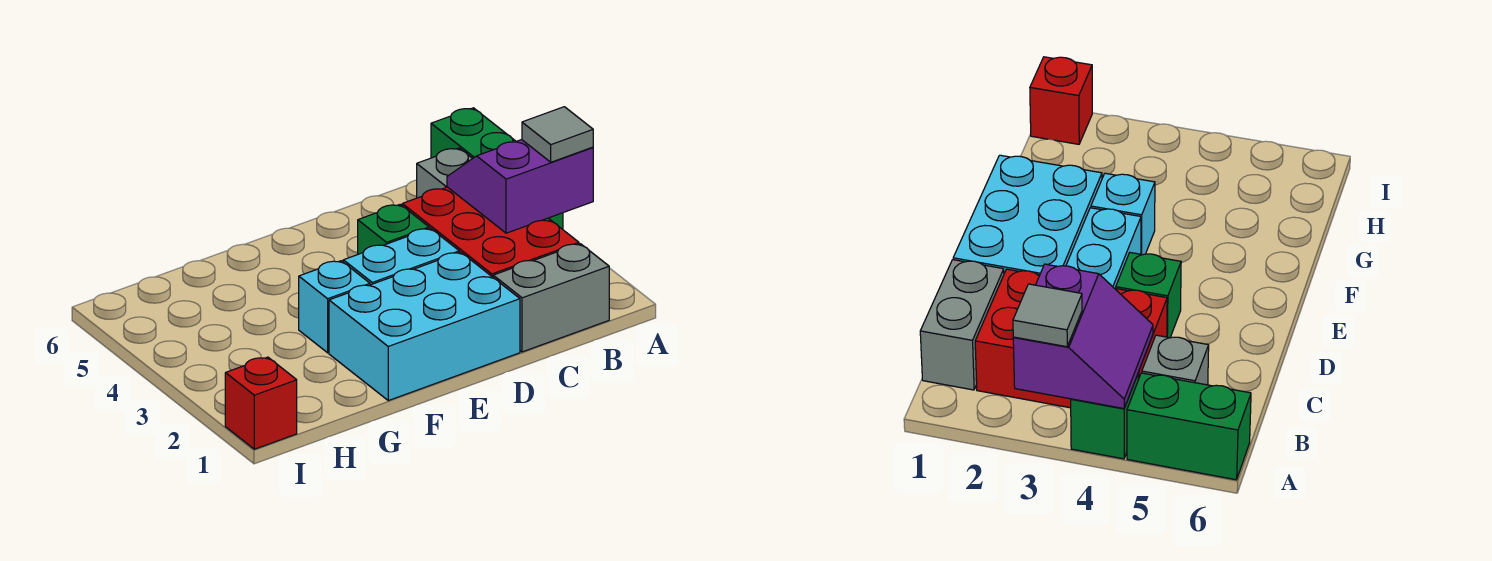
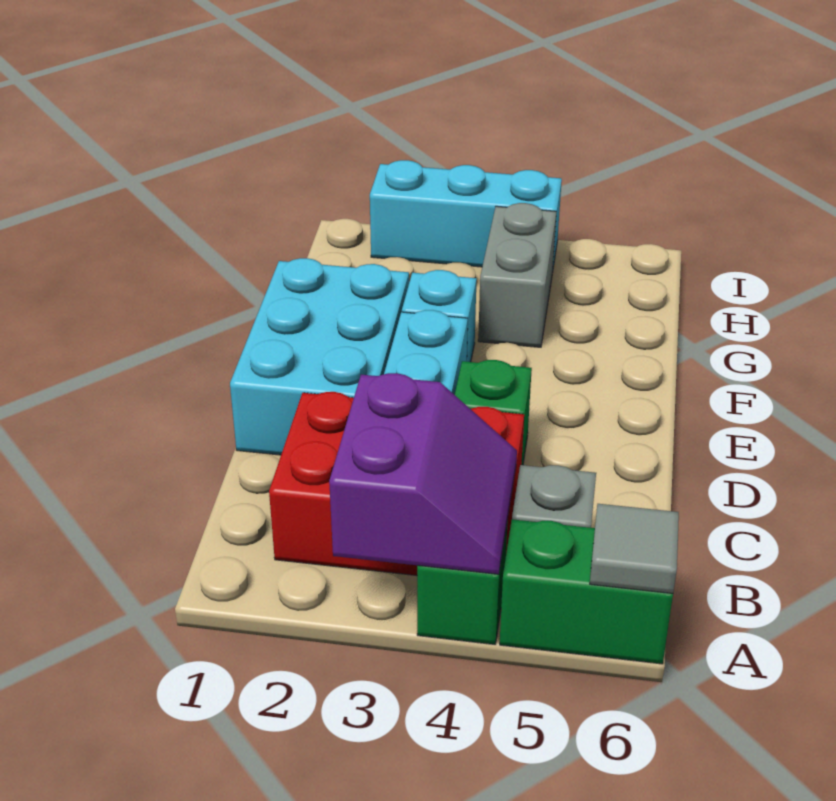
grey 1x1 tile [522,107,593,162] -> grey 1x1 tile moved to [590,504,679,593]
grey 1x2 brick [493,244,609,352] -> grey 1x2 brick moved to [478,203,556,347]
red 1x1 brick [225,357,297,449] -> none
none -> cyan 1x3 brick [370,160,562,273]

